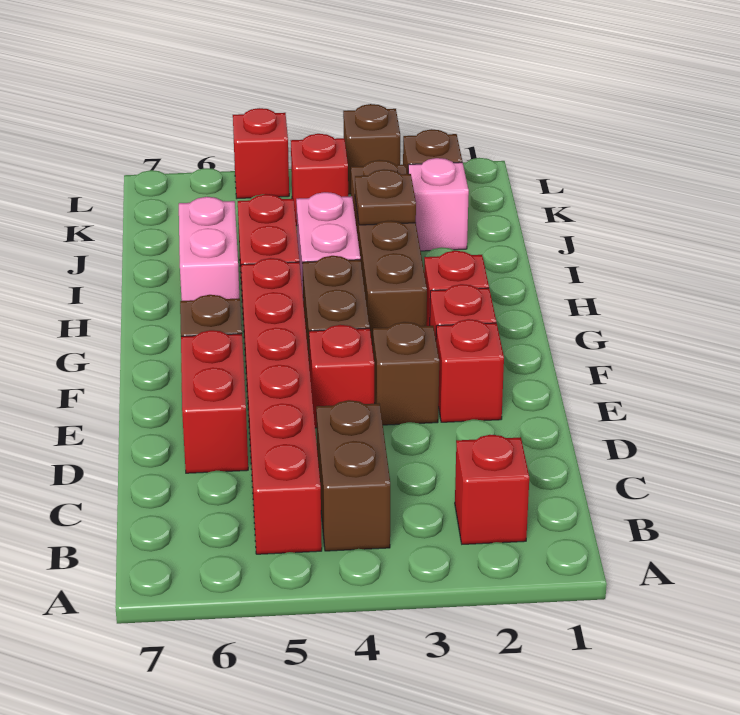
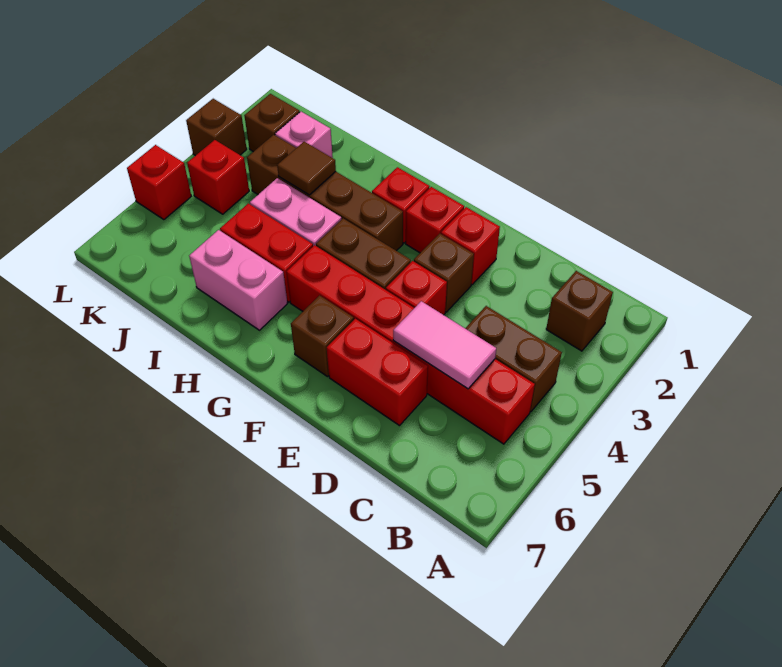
red 1x1 brick [455,435,529,544] -> brown 1x1 brick [546,271,613,351]
none -> pink 1x2 tile [393,301,496,389]
brown 1x1 plate [355,170,416,225] -> brown 1x1 tile [277,142,336,195]

